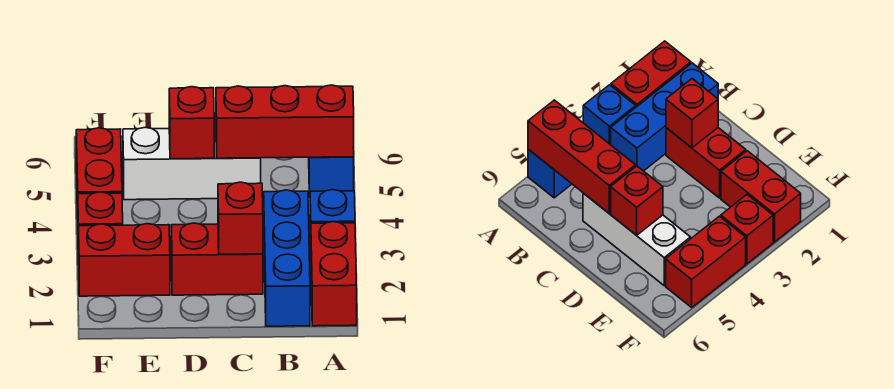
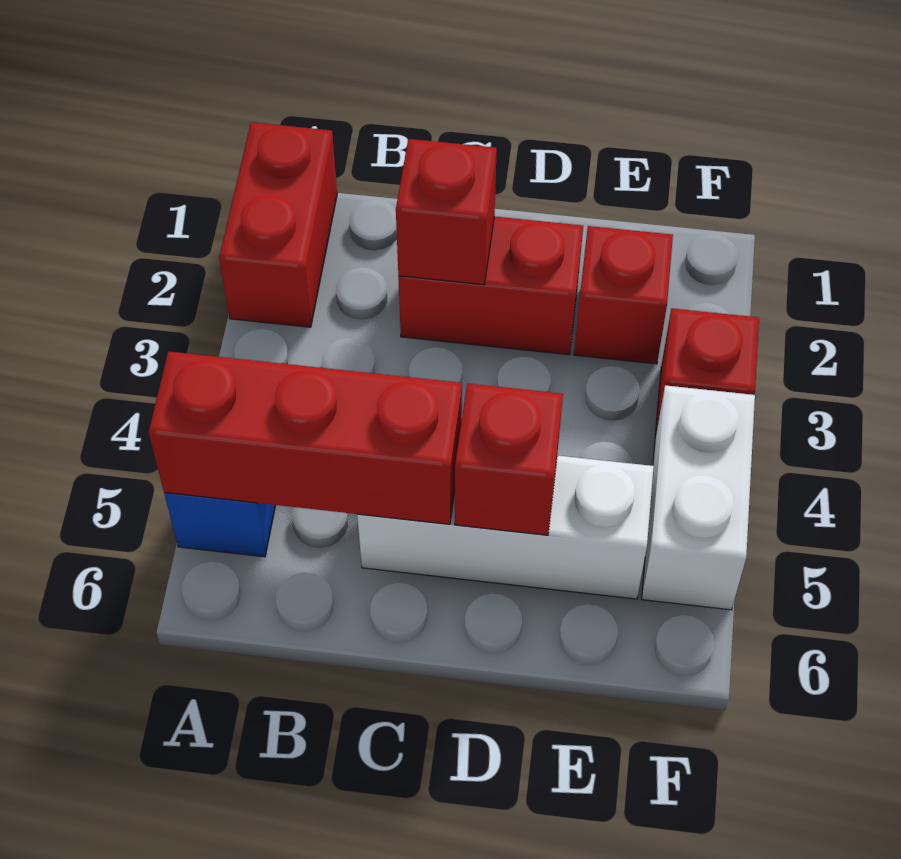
blue 1x1 brick [310,190,355,245] -> none
blue 1x3 brick [264,190,310,326] -> none
red 1x2 brick [79,224,170,296] -> red 1x1 brick [574,226,673,364]
red 1x2 brick [76,128,122,219] -> white 1x2 brick [642,385,755,610]

